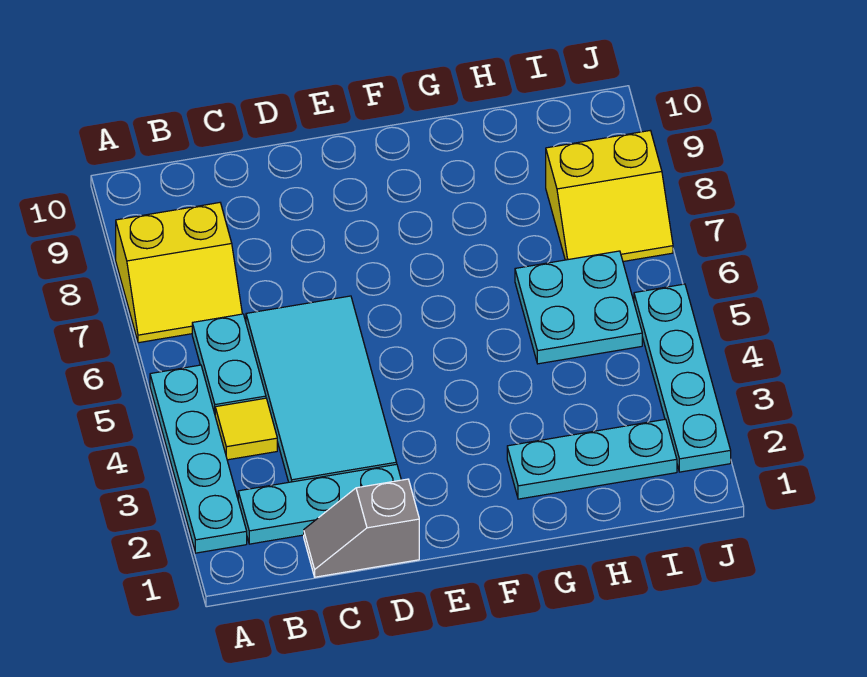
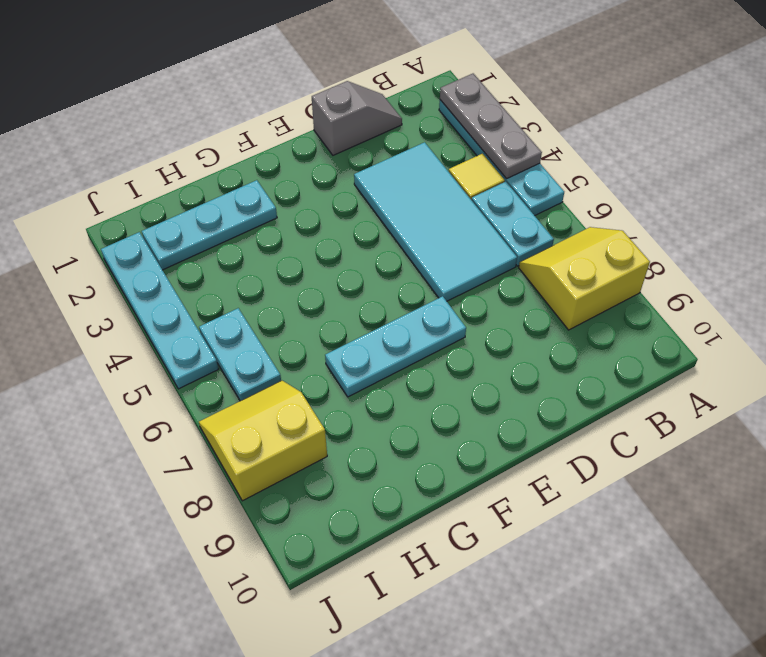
none -> grey 1x3 plate [440,74,542,179]
cyan 1x3 plate [238,464,401,544] -> cyan 1x3 plate moved to [325,296,466,397]
cyan 2x2 plate [515,251,642,364] -> cyan 1x2 plate [199,308,281,401]

